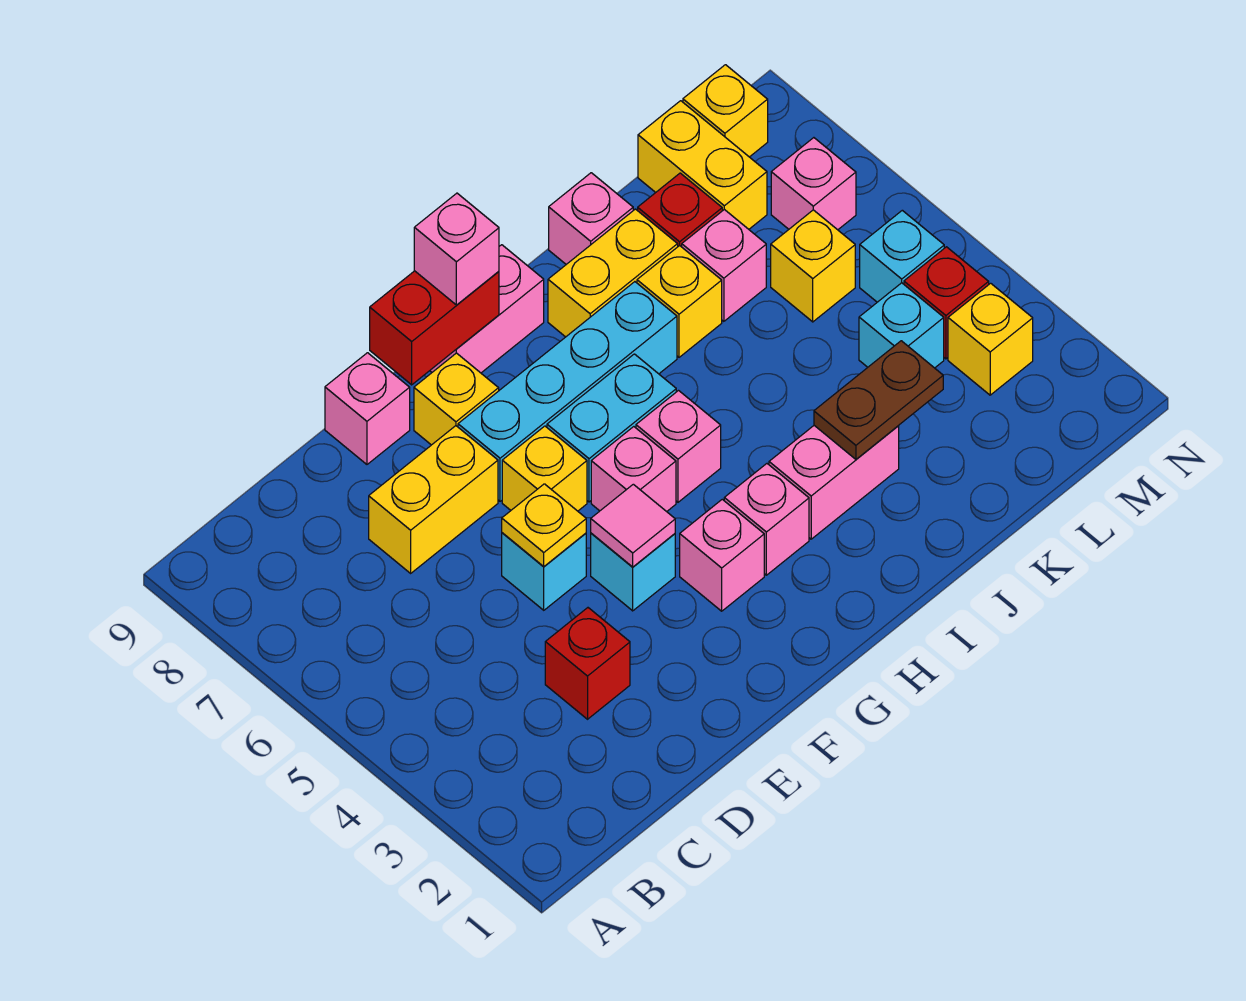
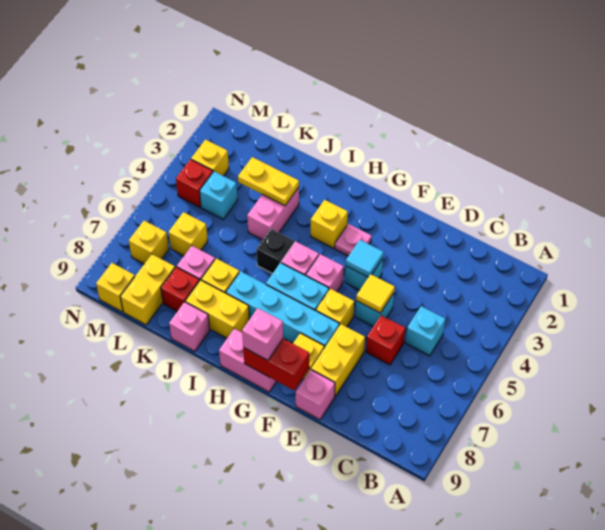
red 1x1 brick [545,608,630,719] -> red 1x1 brick moved to [366,315,405,365]
yellow 1x2 brick [369,426,498,573] -> yellow 1x2 brick turned to [311,324,365,396]
yellow 1x1 plate [502,484,586,567] -> yellow 1x1 tile [356,274,395,313]
pink 1x1 tile [591,484,675,567] -> cyan 1x1 tile [346,240,384,277]
pink 1x1 brick [680,499,764,611] -> pink 1x1 plate [335,224,372,256]
pink 1x1 brick [724,464,809,575] -> yellow 1x1 brick [311,200,348,248]
pink 1x2 brick [769,426,899,539] -> pink 1x2 brick turned to [247,187,299,240]
none -> black 1x1 brick [257,229,294,274]
brown 1x2 plate [814,341,943,459] -> yellow 1x2 plate [238,157,299,206]
cyan 1x1 brick [860,210,944,302] -> cyan 1x1 brick moved to [406,306,446,356]
pink 1x1 brick [771,138,856,230] -> yellow 1x1 brick [129,221,169,264]

